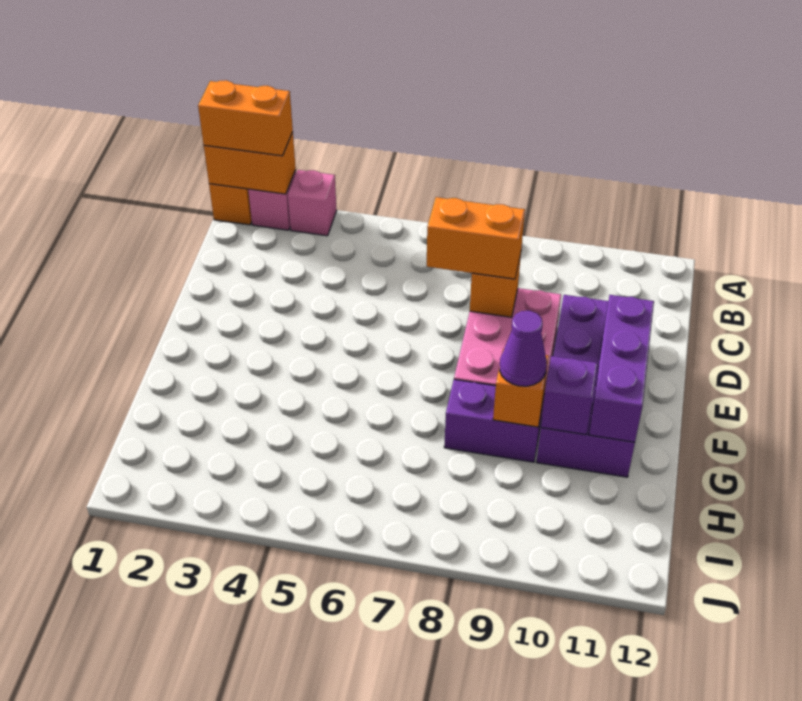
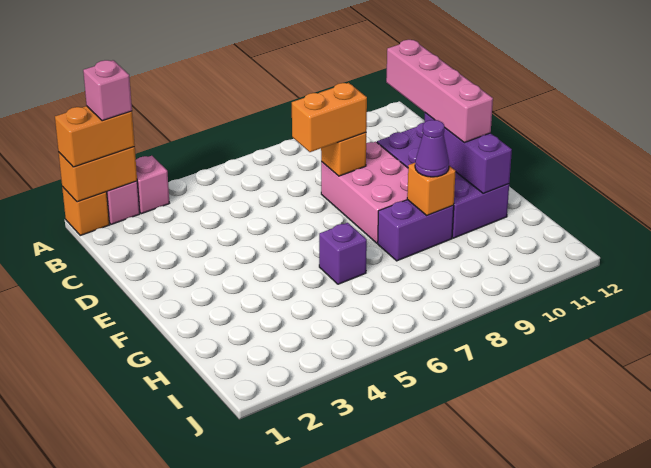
none -> pink 1x1 brick [83,60,132,121]
none -> pink 1x4 brick [386,40,493,143]
purple 1x1 brick [541,356,597,435] -> purple 1x1 brick moved to [319,223,367,284]

